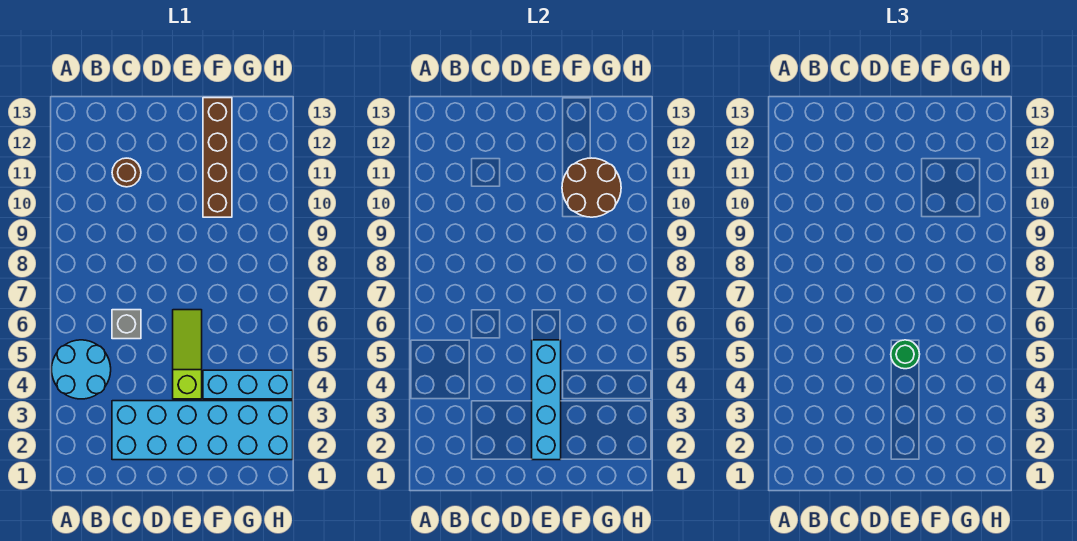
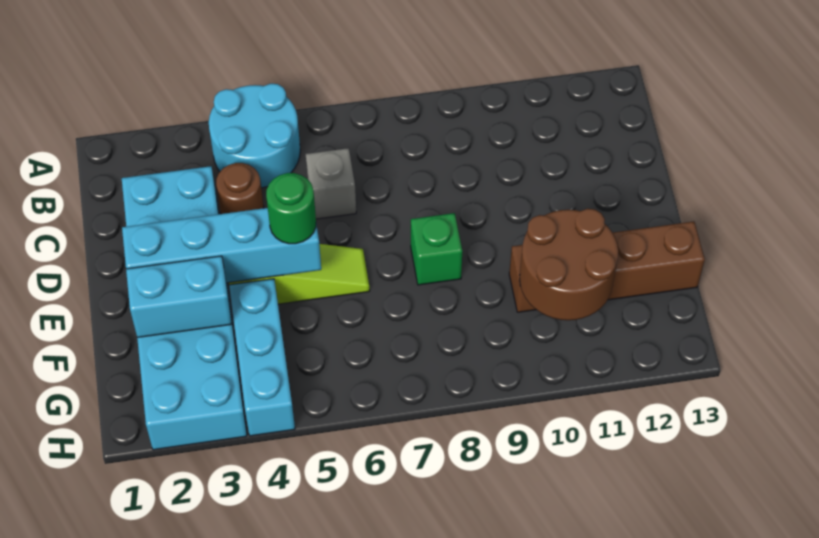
brown 1x1 round brick [112,158,141,187] -> brown 1x1 round brick moved to [216,163,264,214]
none -> green 1x1 brick [411,213,462,285]
none -> cyan 1x2 brick [126,256,232,337]

